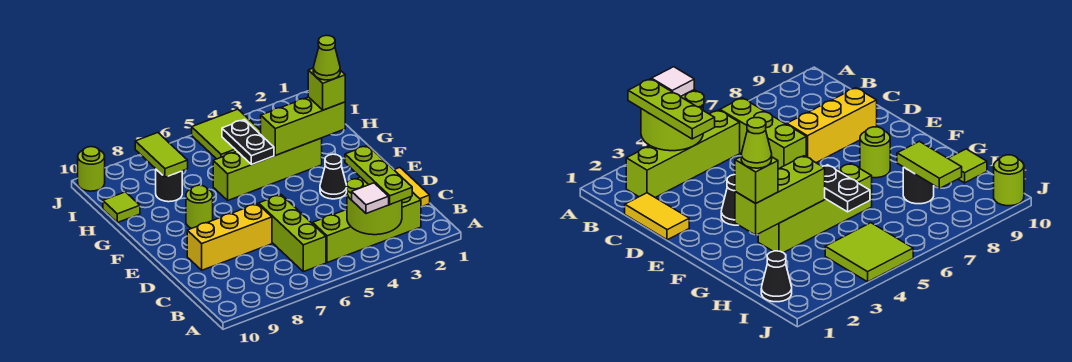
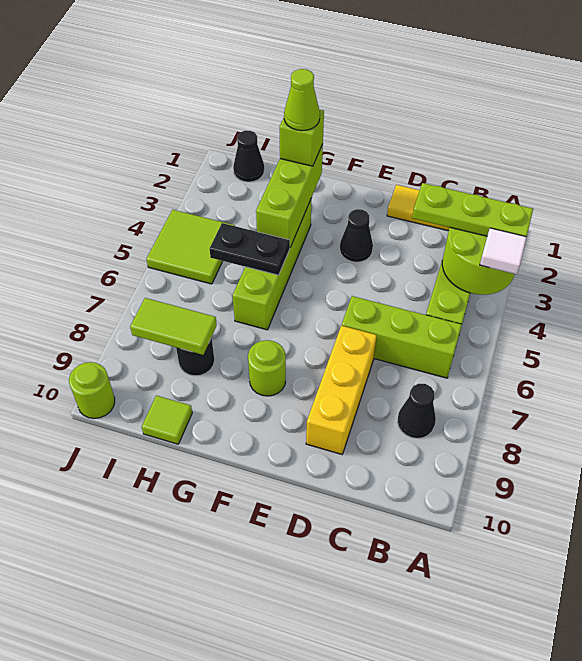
none -> black 1x1 cone [397,384,436,438]

